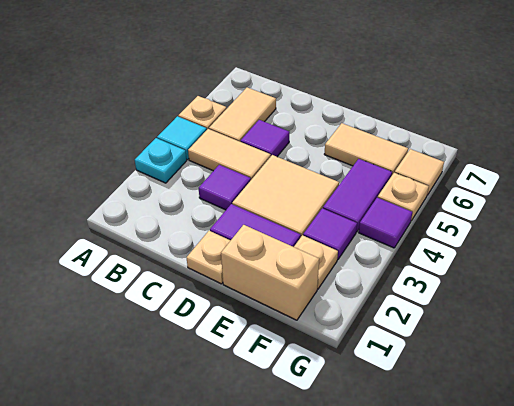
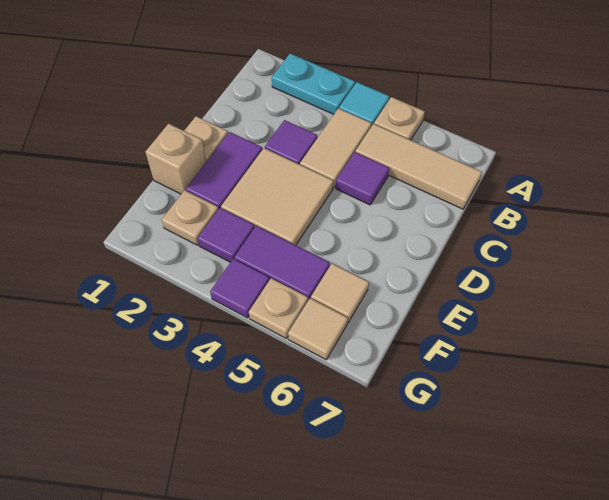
cyan 1x1 plate [135,138,187,183] -> cyan 1x2 plate [272,53,355,114]
tan 1x2 tile [209,88,276,142] -> tan 1x3 tile [356,124,482,209]
tan 1x2 brick [221,225,319,320] -> tan 1x1 brick [145,124,206,194]
tan 1x2 tile [324,123,408,175] -> tan 1x1 tile [311,264,369,323]

